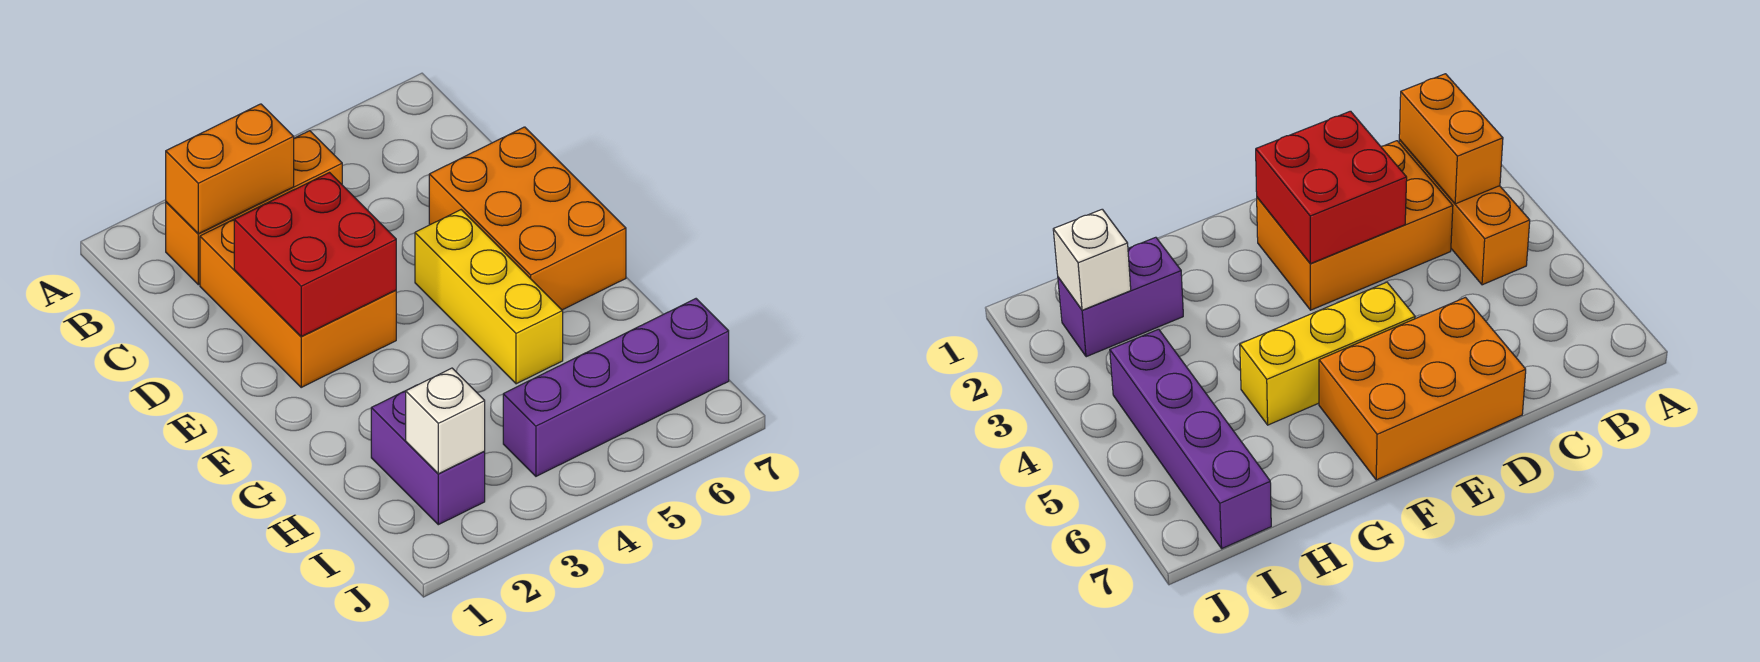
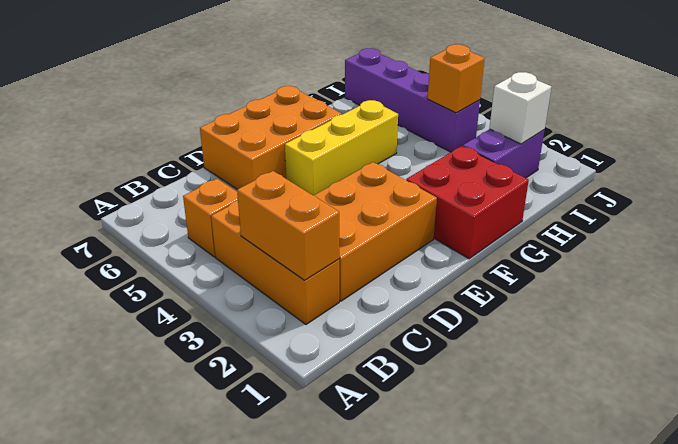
none -> orange 1x1 brick [183,179,238,257]
red 2x2 brick [234,173,396,336] -> red 2x2 brick moved to [406,146,529,259]
none -> orange 1x1 brick [428,44,485,113]

